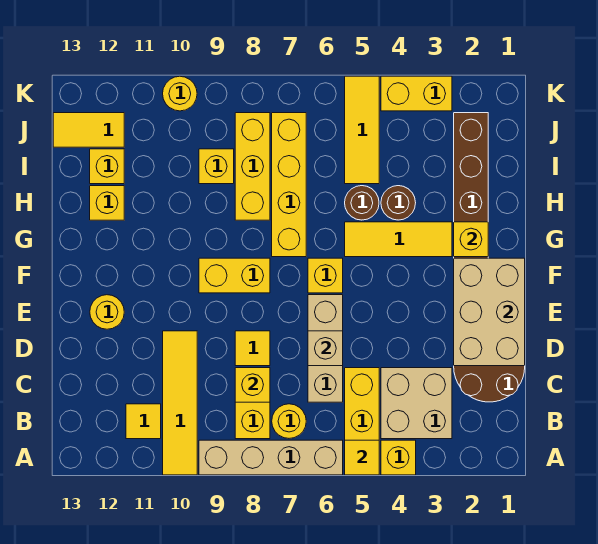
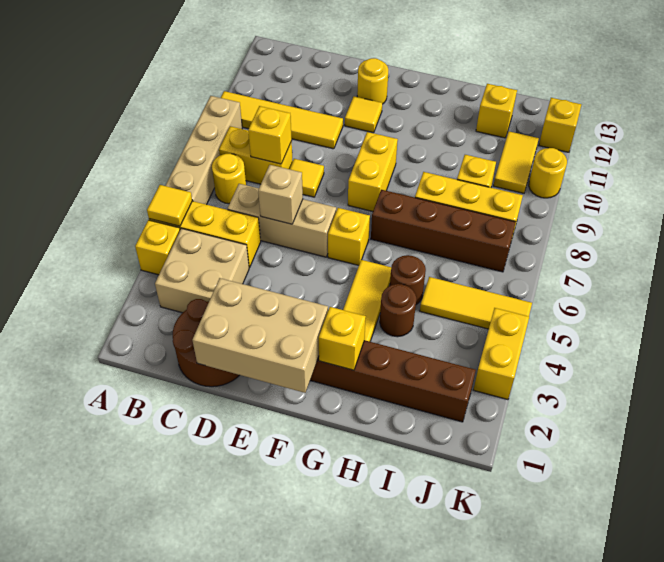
yellow 1x1 tile [126,404,161,439] -> yellow 1x1 tile moved to [345,96,382,133]
yellow 1x4 brick [272,113,306,257] -> brown 1x4 brick [371,190,516,272]
yellow 1x1 brick [90,186,124,220] -> yellow 1x1 brick moved to [539,98,581,152]
yellow 1x2 tile [53,113,124,147] -> yellow 1x2 tile moved to [493,131,539,193]

